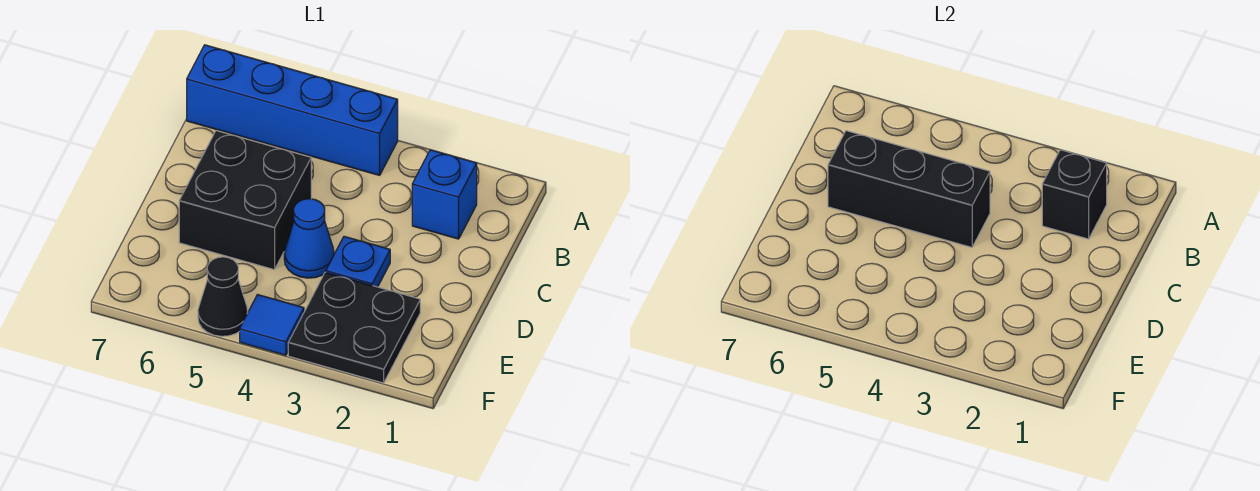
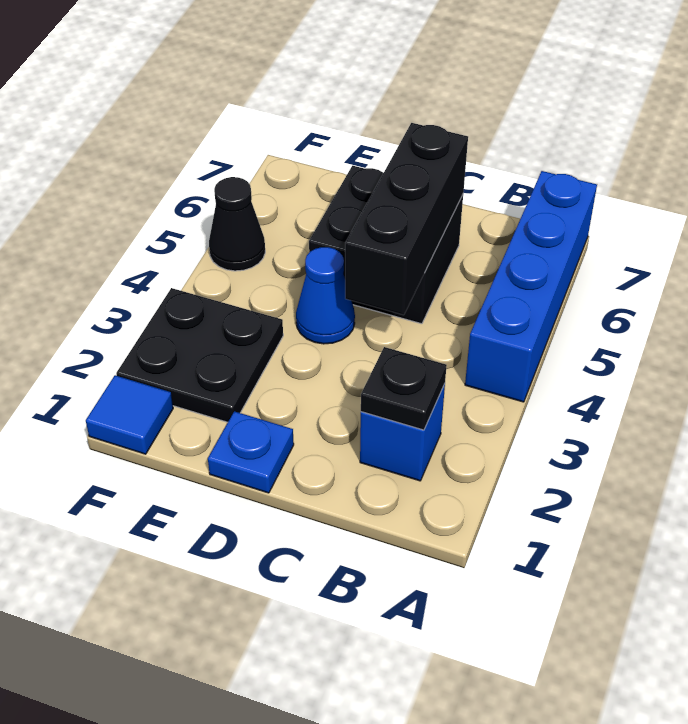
black 1x1 brick [1042,150,1107,239] -> black 1x1 plate [361,347,447,430]
blue 1x1 plate [326,236,390,287] -> blue 1x1 plate moved to [208,411,294,493]
blue 1x1 tile [240,295,304,355] -> blue 1x1 tile moved to [86,375,173,454]

